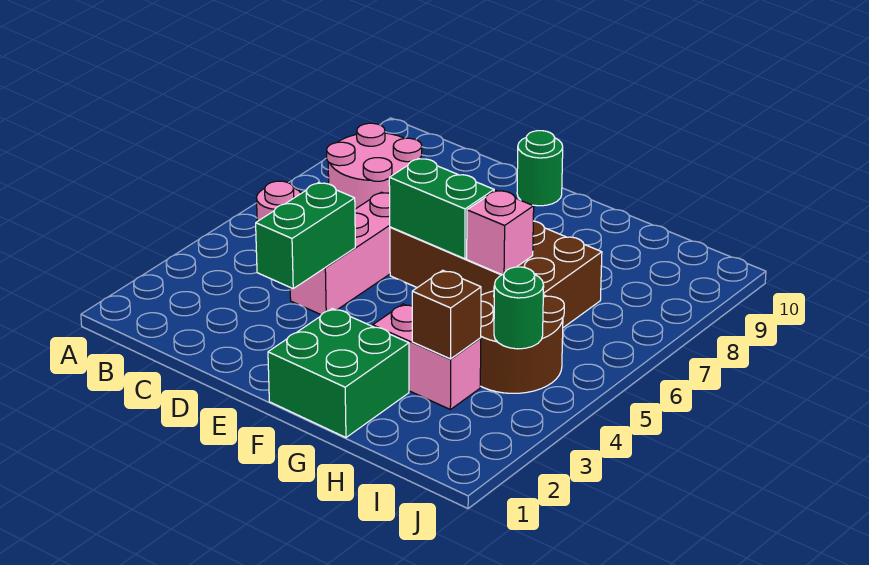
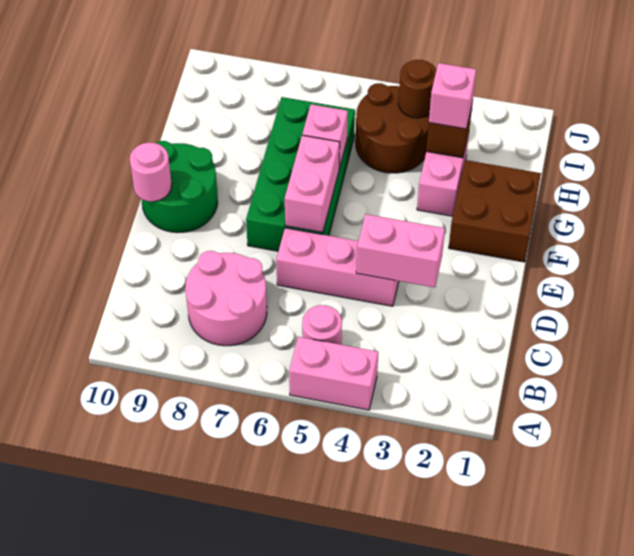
none -> pink 1x2 brick [289,337,378,410]
green 1x2 brick [256,183,355,288] -> pink 1x2 brick [356,214,445,288]
brown 2x4 brick [390,221,602,328] -> green 2x4 brick [246,97,355,251]
green 1x2 brick [389,158,494,259] -> pink 1x2 brick [285,135,340,233]
green 1x1 round brick [517,131,563,206] -> green 2x2 round brick [141,141,218,233]
none -> pink 1x1 round brick [130,142,172,202]
green 2x2 brick [268,309,409,438] -> brown 2x2 brick [449,160,541,262]
none -> pink 1x1 brick [429,63,476,129]
green 1x1 round brick [494,267,544,349] -> brown 1x1 round brick [398,60,436,118]

